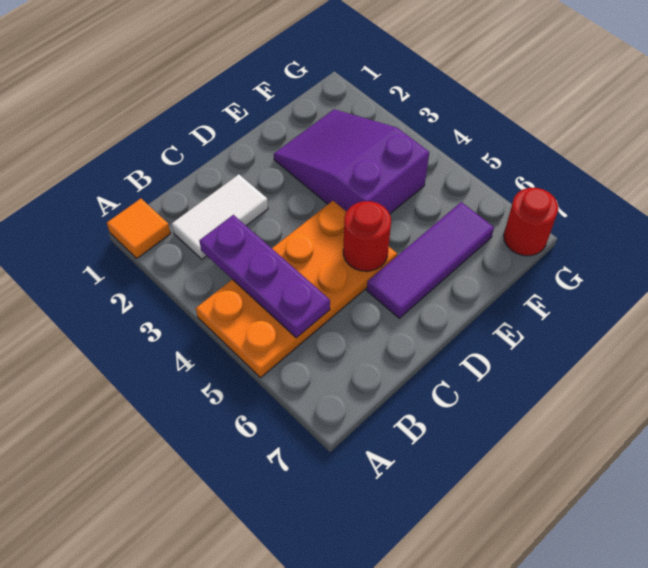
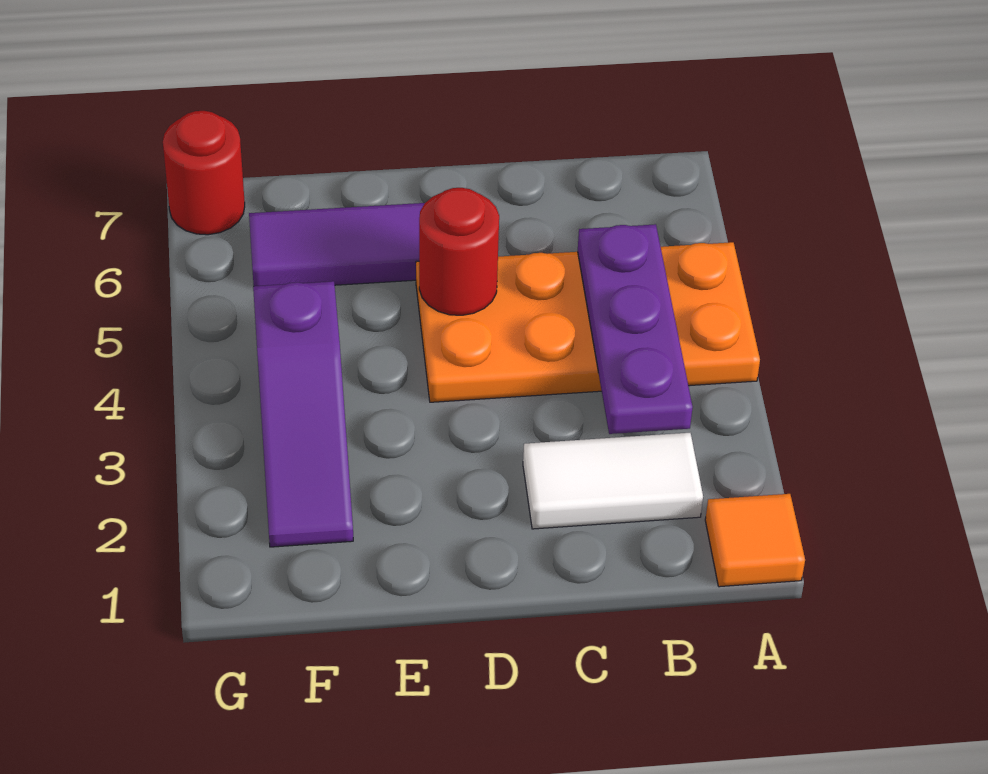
purple 2x3 slope [274,109,429,214] -> purple 1x3 slope [253,281,353,547]

